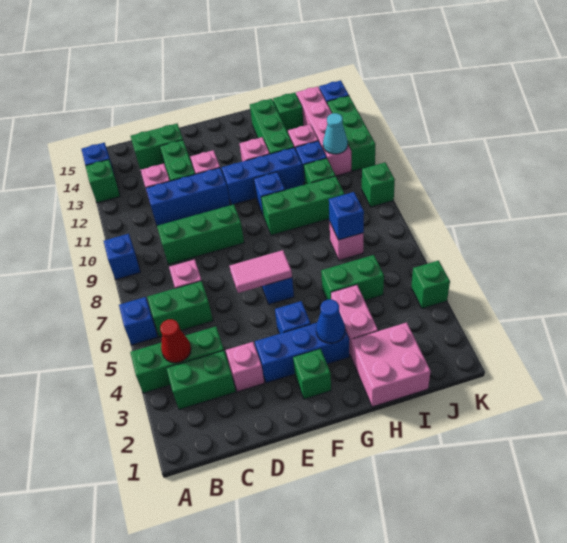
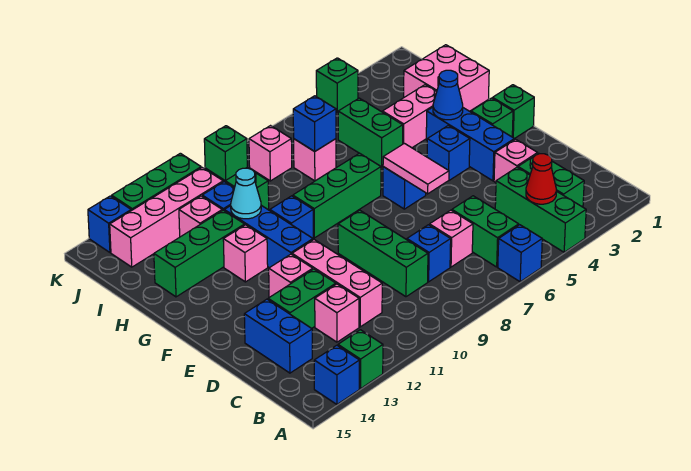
blue 1x1 brick [104,234,140,279] -> blue 1x1 brick moved to [407,225,451,282]
blue 1x3 brick [146,168,230,226] -> pink 1x3 brick [292,240,382,327]
green 1x2 brick [131,124,183,170] -> blue 1x2 brick [244,299,312,373]
green 1x3 brick [261,176,344,235] -> green 1x3 brick turned to [293,153,381,238]
green 1x1 brick [273,93,303,132] -> green 1x1 brick moved to [493,85,534,139]
none -> pink 1x1 brick [249,126,292,181]
cyan 1x1 cone [323,113,348,154] -> cyan 1x1 cone moved to [231,168,261,219]

